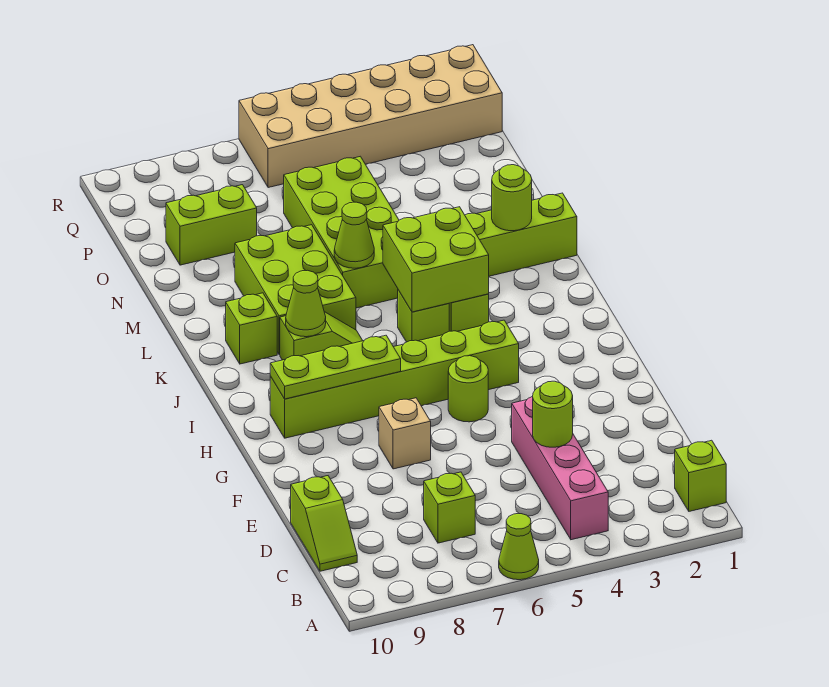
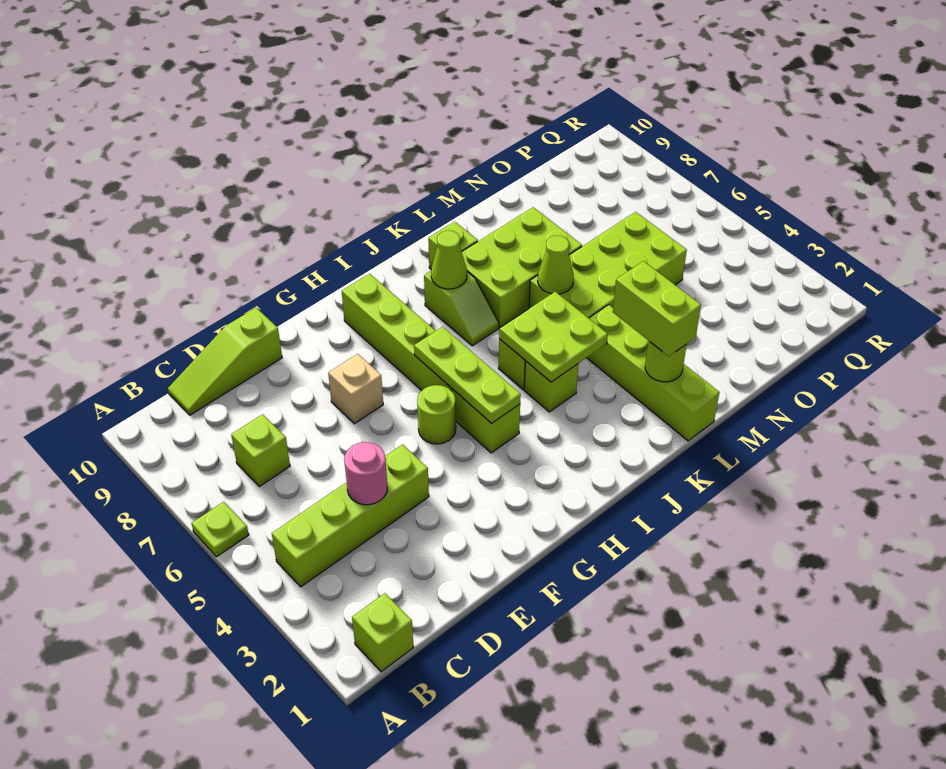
lime 1x1 cone [499,514,539,580] -> lime 1x1 plate [191,502,249,557]
pink 1x4 brick [512,396,608,540] -> lime 1x4 brick [272,445,429,587]
lime 1x2 slope [291,476,357,571] -> lime 1x3 slope [168,308,282,415]
lime 1x1 round brick [533,381,573,447] -> pink 1x1 round brick [344,442,387,505]
lime 1x3 plate [270,335,401,399] -> lime 1x3 plate moved to [414,327,521,423]
lime 2x2 brick [383,207,489,312] -> lime 2x2 plate [499,292,608,382]
lime 1x2 brick [166,185,257,265] -> lime 1x2 brick moved to [613,261,701,356]
tan 2x6 brick [239,45,502,188] -> none

